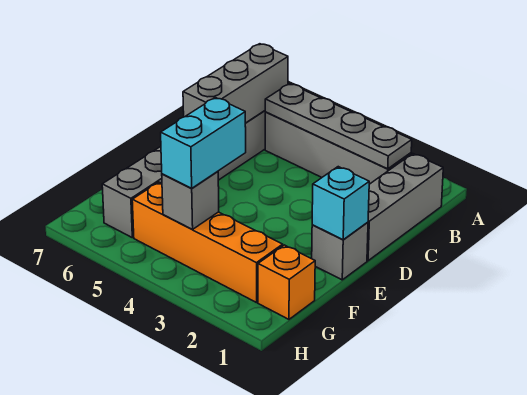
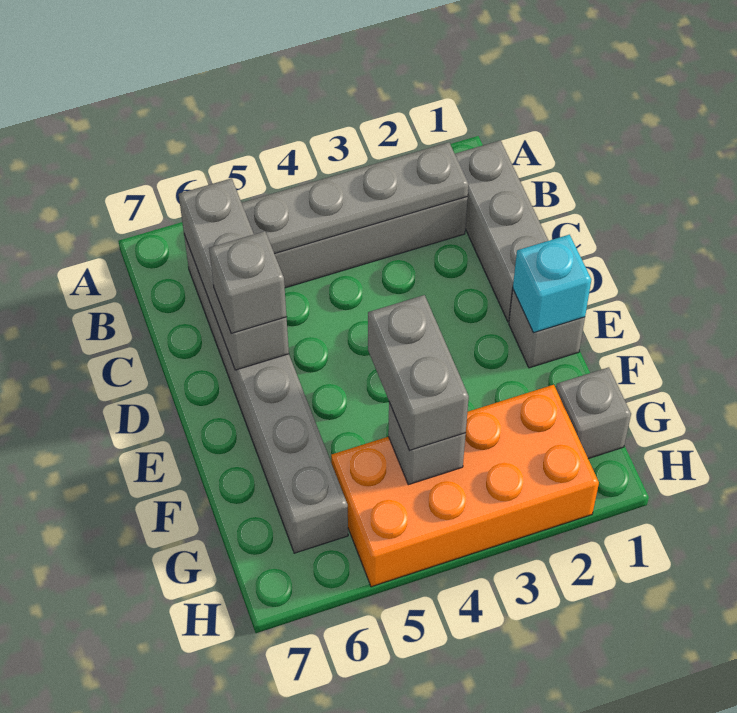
none -> grey 1x1 brick [209,231,287,334]
cyan 1x2 brick [161,97,246,188] -> grey 1x2 brick [368,295,469,451]
orange 1x1 brick [258,245,315,319] -> grey 1x1 brick [556,367,631,459]
orange 1x4 brick [132,182,283,303] -> orange 2x4 brick [331,385,599,587]

